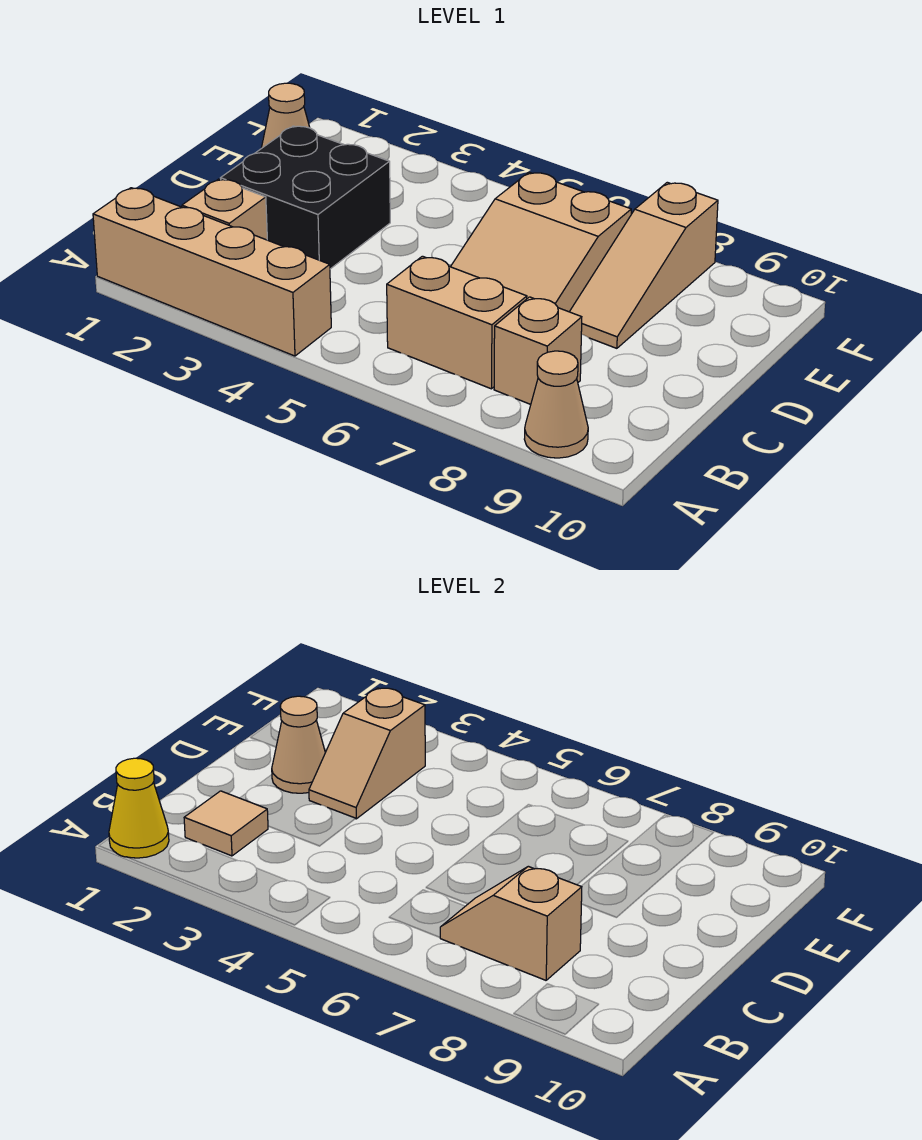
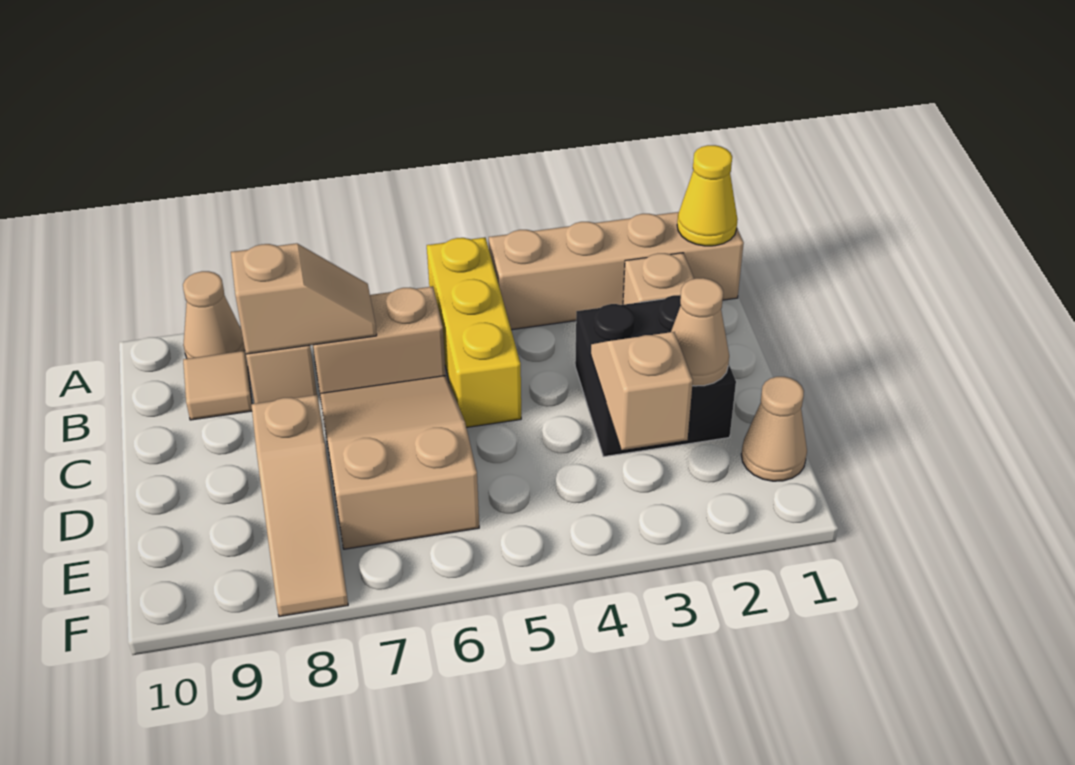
none -> yellow 1x3 brick [427,237,521,428]
tan 1x1 tile [184,791,268,856] -> tan 1x1 tile moved to [183,351,252,420]
tan 1x3 slope [570,182,718,348] -> tan 1x3 slope turned to [251,395,348,617]

